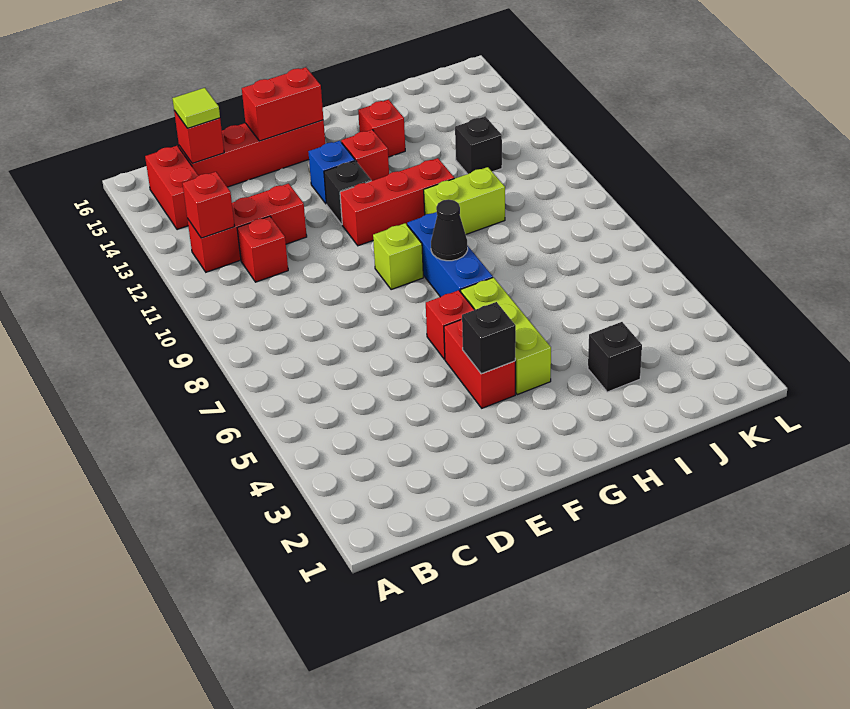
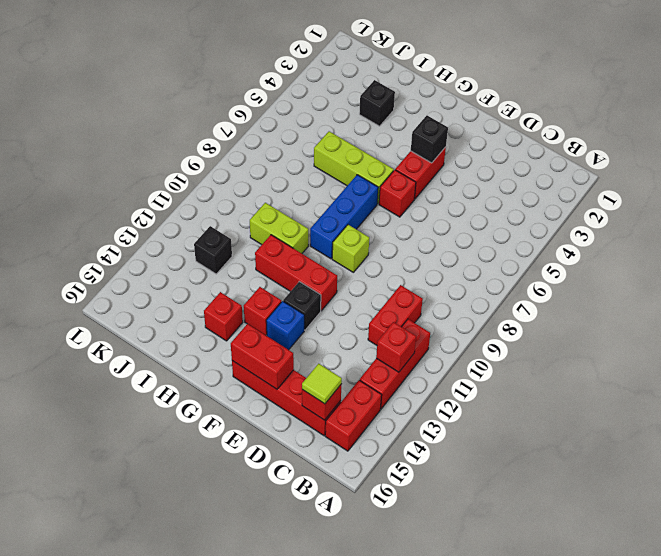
red 1x3 brick [187,183,307,272] -> red 1x3 brick turned to [360,319,430,409]
red 1x1 brick [237,216,288,282] -> red 1x2 brick [368,285,423,345]
lime 1x3 brick [461,278,551,395] -> lime 1x3 brick turned to [314,131,394,204]
black 1x1 cone [431,199,468,261] -> none

